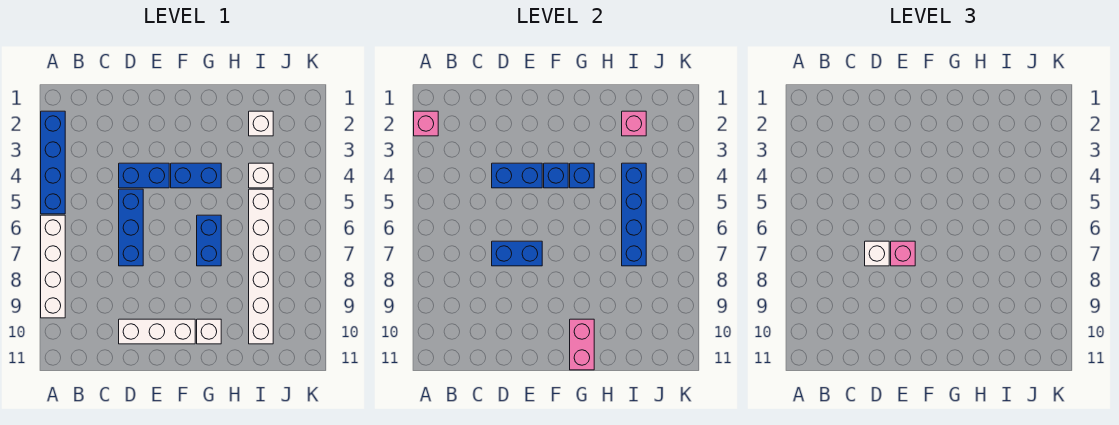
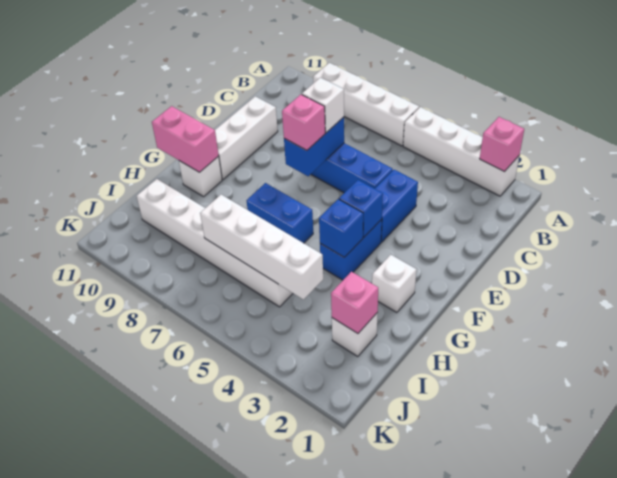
blue 1x4 brick [41,111,65,214] -> white 1x4 brick [403,107,519,196]
blue 1x2 brick [492,163,542,188] -> none
white 1x1 brick [249,163,273,188] -> white 1x1 brick moved to [372,255,417,313]
blue 1x4 brick [622,163,646,266] -> white 1x4 brick [200,195,323,299]

